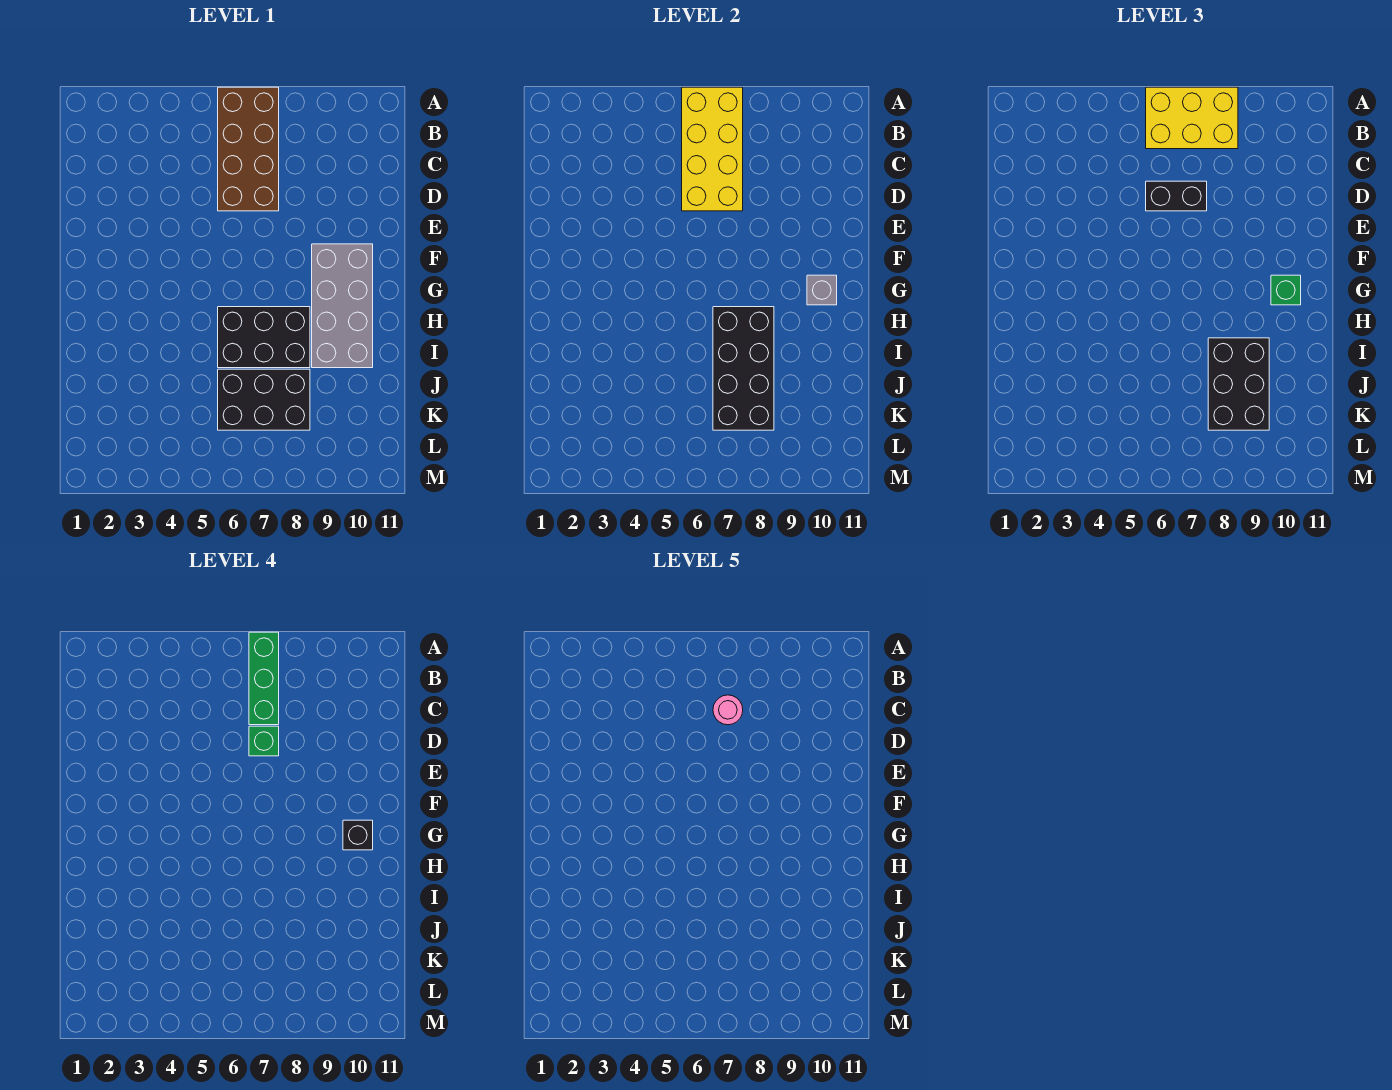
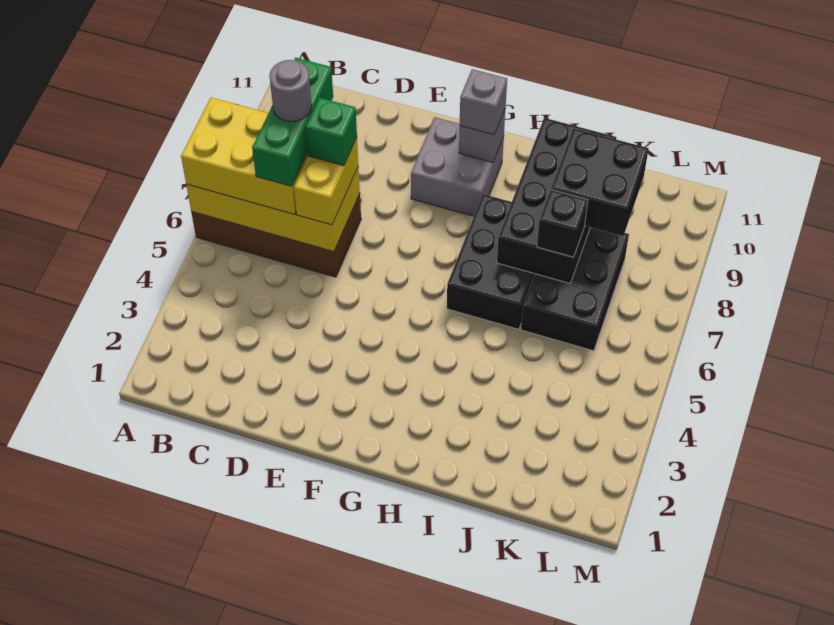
yellow 2x3 brick [1146,87,1238,149] -> yellow 2x3 brick turned to [181,98,308,214]
green 1x3 brick [249,632,279,725] -> green 1x3 brick turned to [252,58,333,186]
pink 1x1 round brick [713,695,743,725] -> grey 1x1 round brick [269,60,312,122]
black 1x2 brick [1146,181,1207,211] -> yellow 1x2 brick [294,138,358,225]
grey 2x4 brick [312,244,373,368] -> grey 2x2 brick [411,117,504,216]
green 1x1 brick [1271,275,1301,305] -> grey 1x1 brick [460,69,507,135]
black 1x1 brick [343,820,373,850] -> black 1x1 brick moved to [537,190,588,257]
black 2x4 brick [713,307,774,430] -> black 2x4 brick turned to [497,118,616,283]
black 2x3 brick [1208,338,1269,430] -> black 2x2 brick [551,128,649,236]

